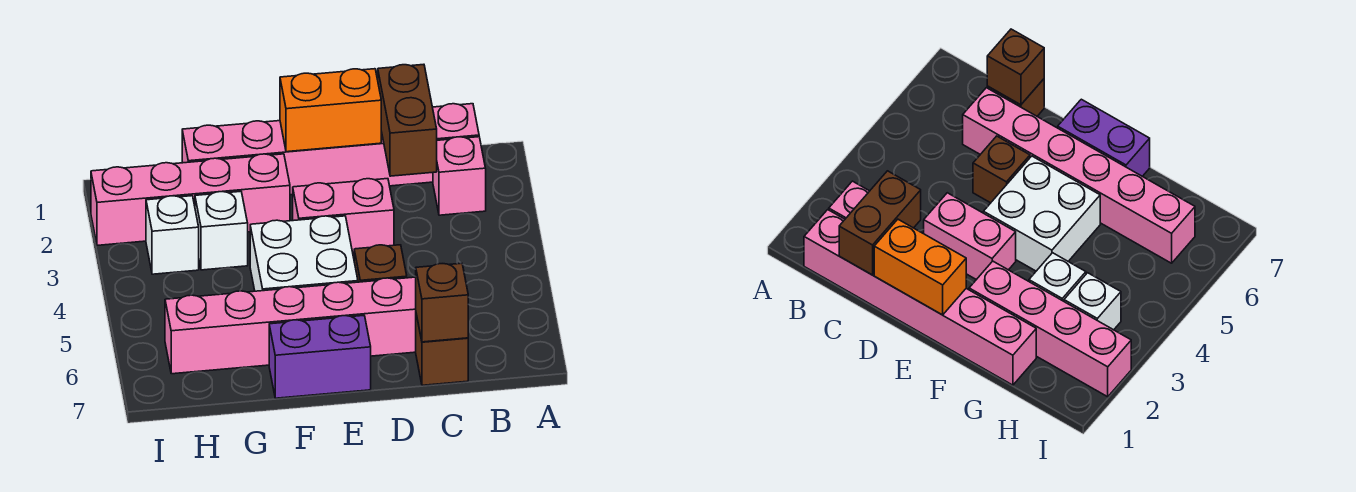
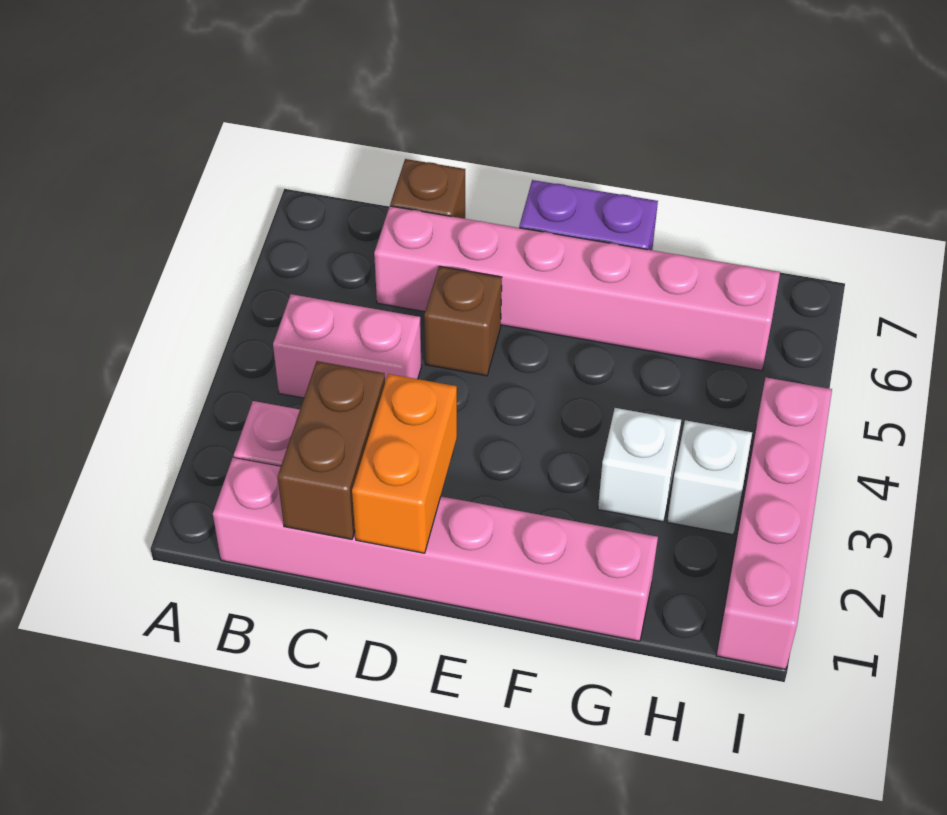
brown 1x1 brick [416,263,468,342] -> none
orange 1x2 brick [280,69,381,152] -> orange 1x2 brick turned to [352,374,457,553]
pink 1x2 brick [293,179,394,257] -> pink 1x2 brick moved to [273,294,422,398]
white 2x2 brick [250,216,358,291] -> none
pink 1x4 brick [91,154,290,245] -> pink 1x4 brick turned to [716,378,832,669]

